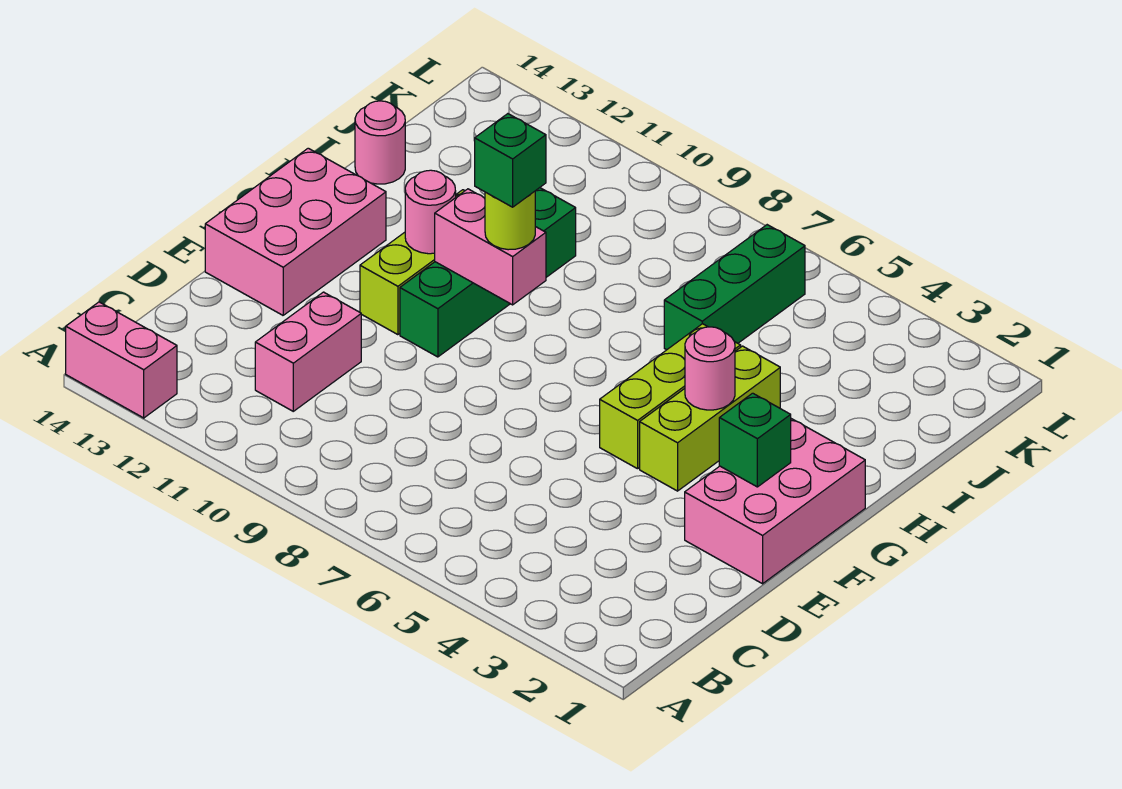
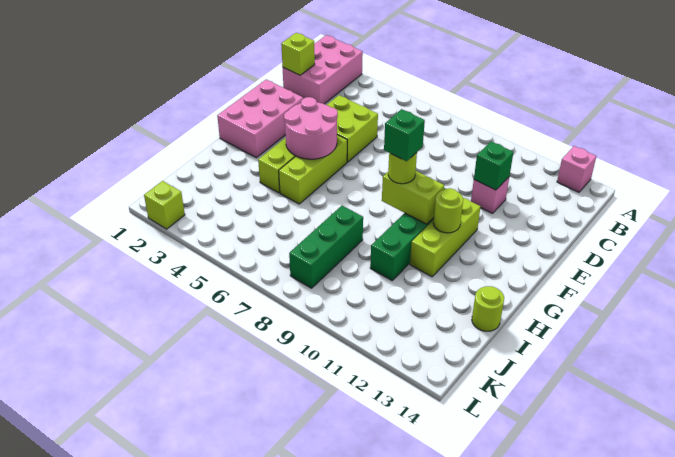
pink 1x2 brick [66,302,177,418] -> pink 1x1 brick [557,146,596,192]
none -> lime 1x1 brick [281,33,315,75]
pink 1x2 brick [255,292,361,411] -> pink 1x1 brick [471,177,509,213]
none -> lime 2x2 brick [327,95,378,162]
pink 2x3 brick [205,148,386,315] -> pink 2x3 brick moved to [283,35,363,104]
green 1x1 brick [719,393,791,487] -> green 1x1 brick moved to [474,142,513,190]
pink 1x1 round brick [685,327,735,410] -> pink 2x2 round brick [284,97,338,159]
pink 1x2 brick [435,189,546,305] -> lime 1x2 brick [382,171,444,224]
pink 1x1 round brick [405,170,456,254] -> lime 1x1 round brick [433,188,463,233]
green 1x3 brick [664,225,805,350] -> green 1x3 brick moved to [289,206,363,288]
pink 1x1 round brick [355,101,405,184] -> lime 1x1 round brick [472,286,504,331]
none -> lime 1x1 brick [144,181,185,229]

